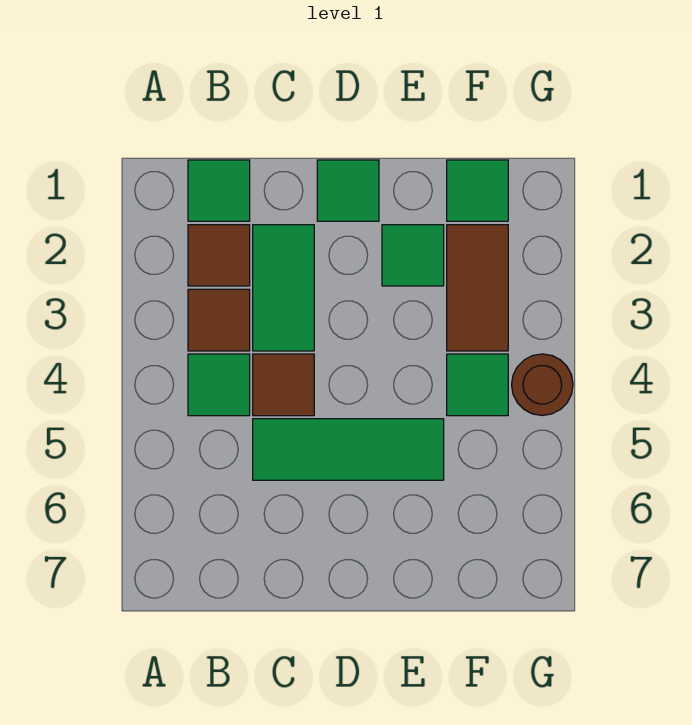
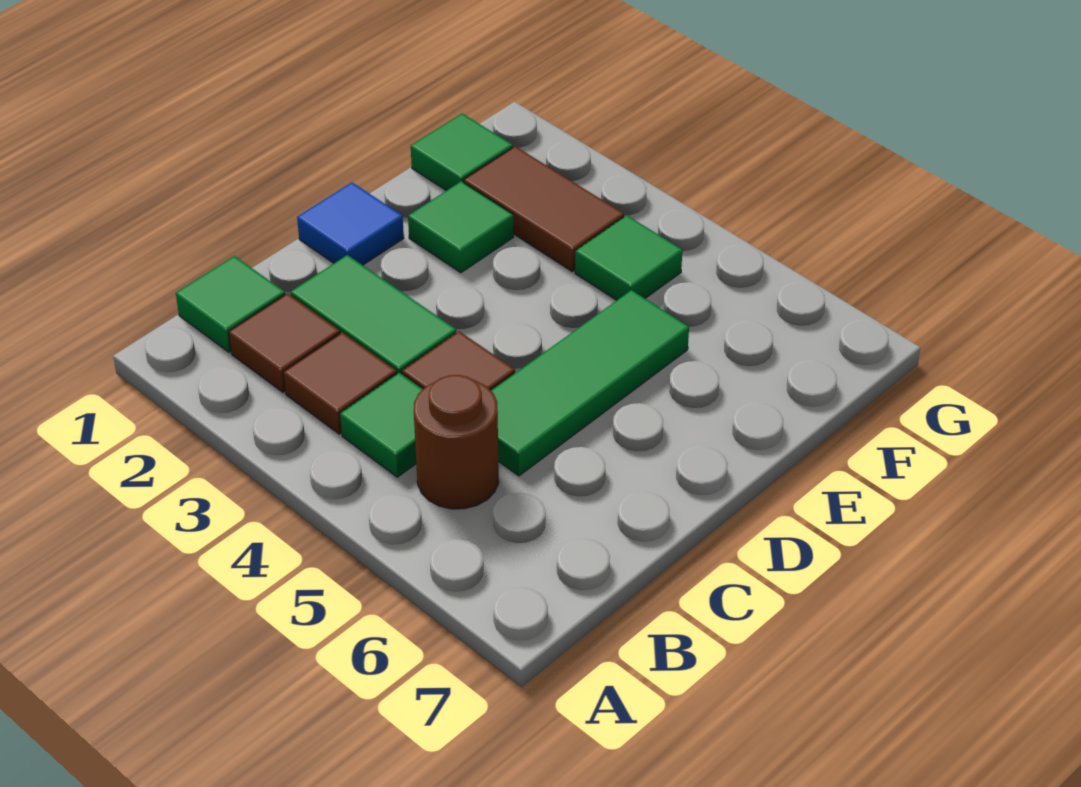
green 1x1 tile [317,160,379,221] -> blue 1x1 tile [297,183,404,265]
brown 1x1 round brick [512,354,573,416] -> brown 1x1 round brick moved to [414,375,499,509]

